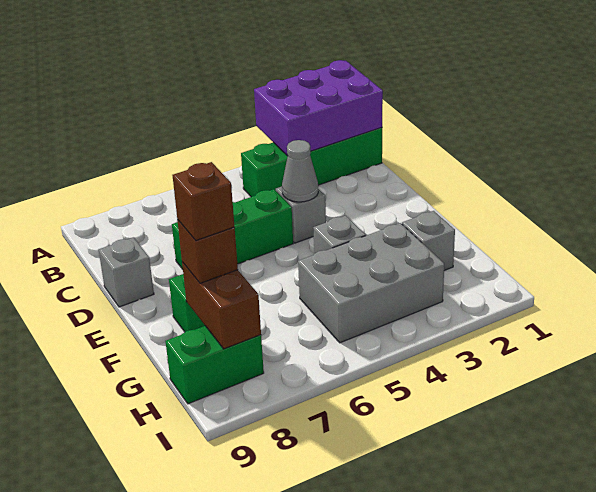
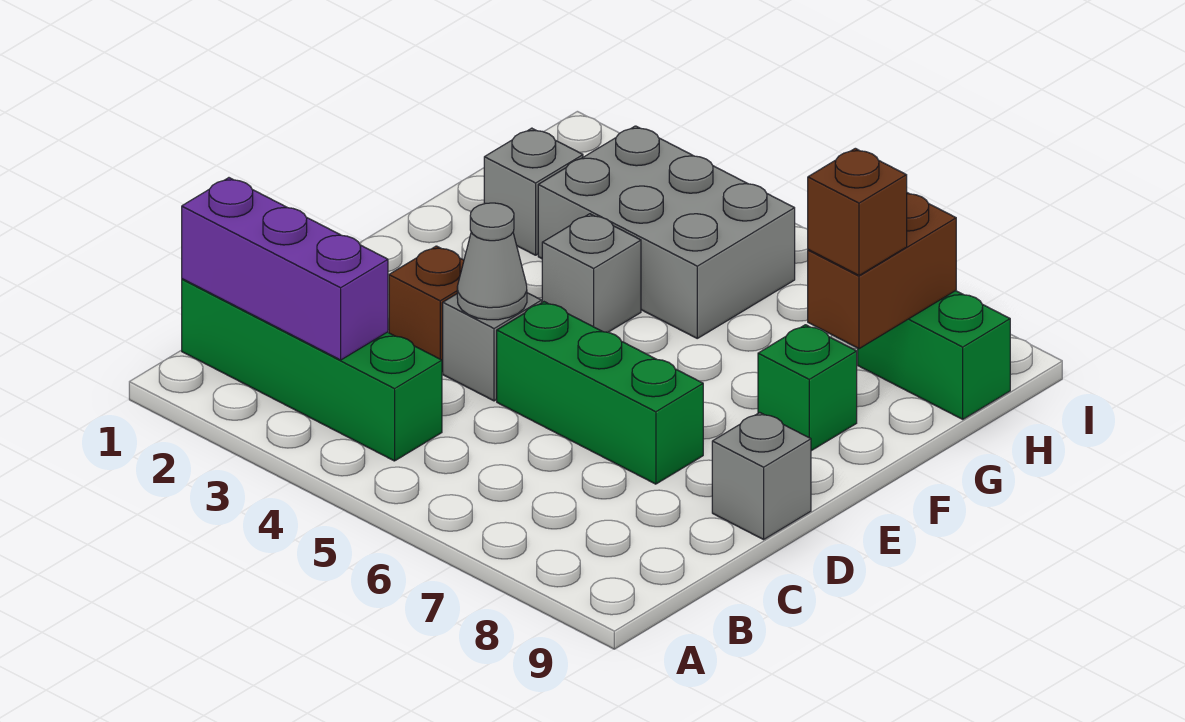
purple 2x3 brick [254,60,383,156] -> purple 1x3 brick [182,178,388,360]
brown 1x1 brick [172,162,234,240] -> brown 1x1 brick moved to [389,246,464,372]

